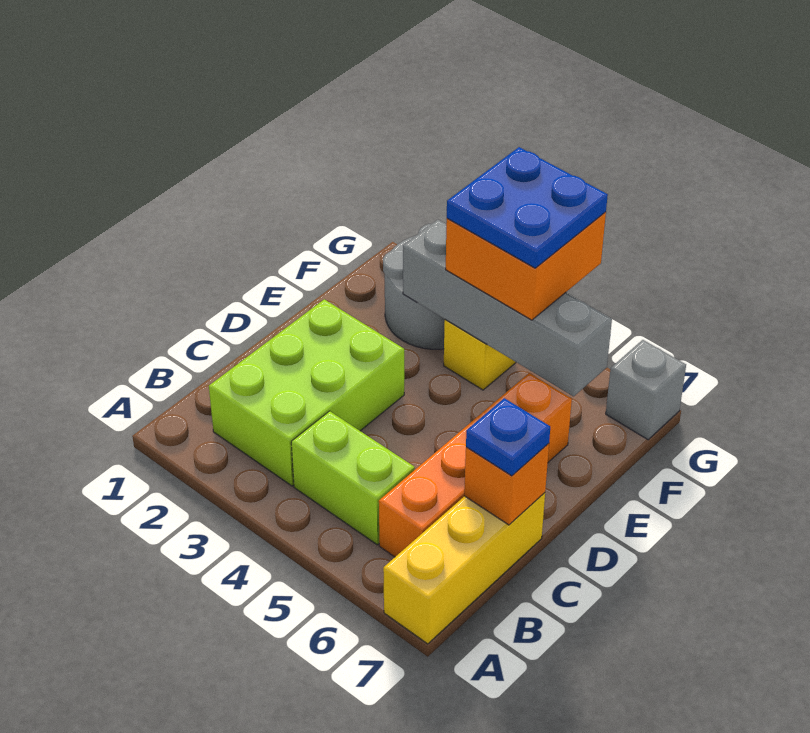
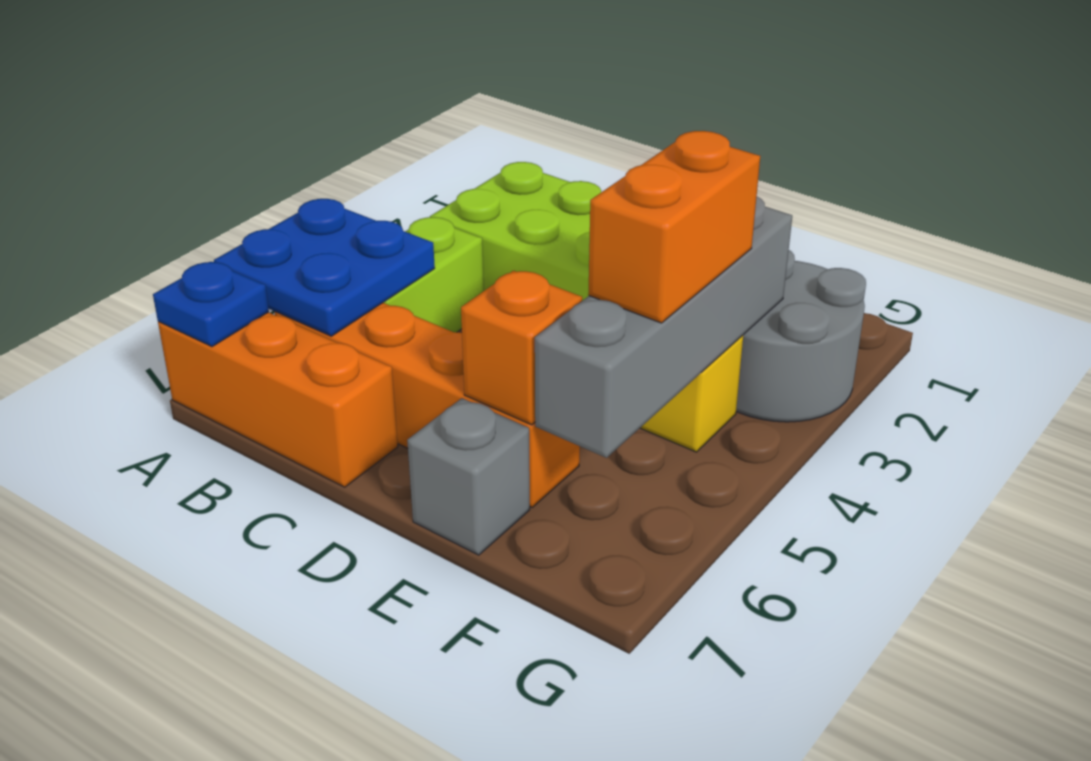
yellow 1x3 brick [383,493,545,644] -> orange 1x3 brick [158,312,398,487]
orange 1x1 brick [464,444,549,525] -> orange 1x1 brick moved to [461,271,582,425]
blue 1x1 plate [466,398,550,476] -> blue 1x1 plate moved to [153,262,269,347]
orange 2x2 brick [446,212,606,320] -> orange 1x2 brick [588,131,760,323]
blue 2x2 plate [447,147,608,268] -> blue 2x2 plate moved to [214,199,435,336]
grey 1x1 brick [606,340,686,440] -> grey 1x1 brick moved to [407,398,530,555]

